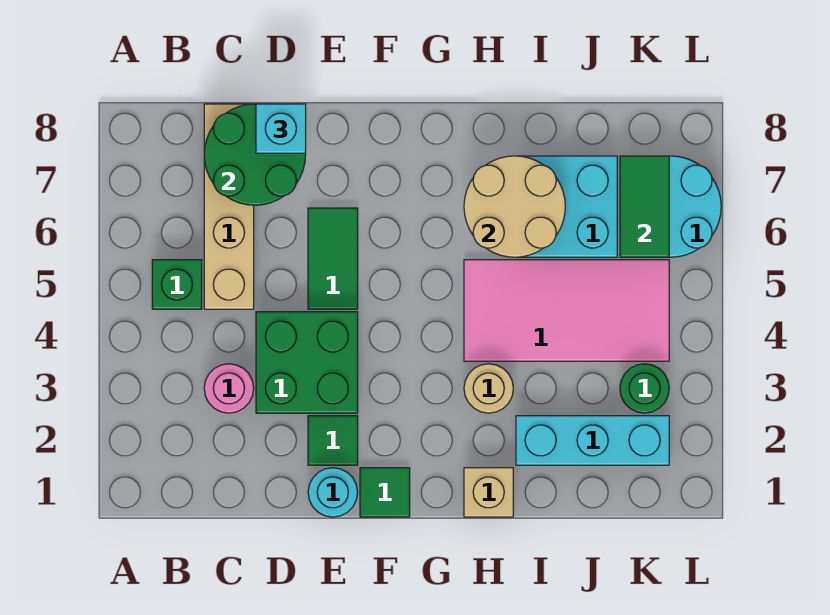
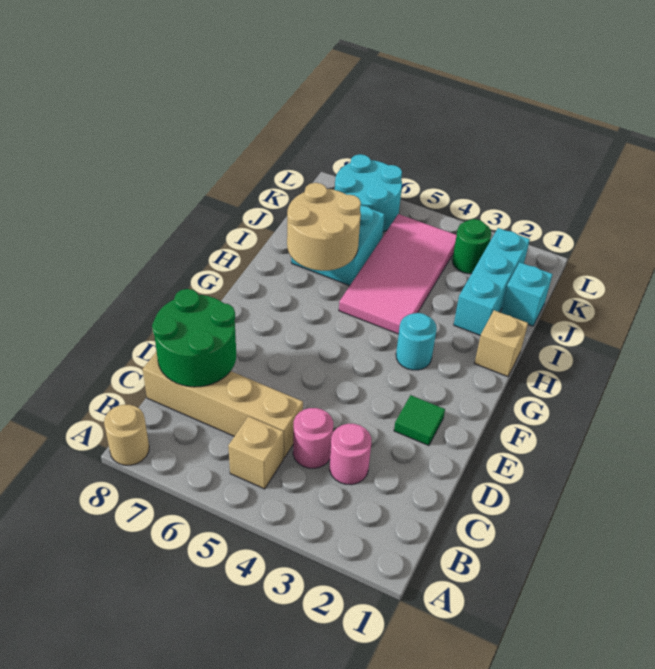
green 1x1 brick [152,260,202,309] -> tan 1x1 brick [228,416,284,489]
none -> pink 1x1 round brick [293,408,333,468]
green 2x2 brick [256,312,358,413] -> none
cyan 1x1 brick [256,104,306,153] -> cyan 1x1 brick moved to [501,262,553,326]
cyan 1x1 round brick [308,468,358,517] -> cyan 1x1 round brick moved to [396,313,437,370]
green 1x2 tile [308,208,358,309] -> none
green 1x1 tile [360,468,410,517] -> none
tan 1x1 round brick [464,364,513,413] -> tan 1x1 round brick moved to [104,405,149,465]
green 1x2 tile [620,156,669,257] -> none

